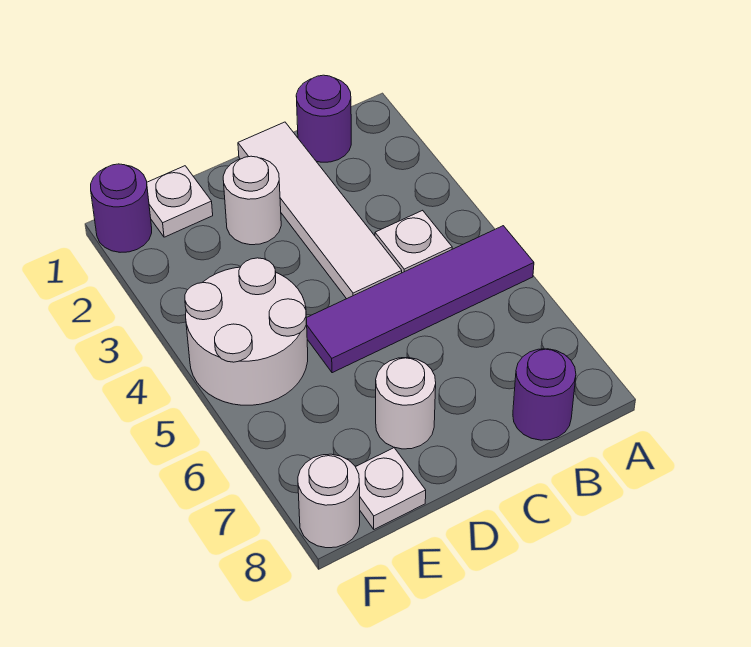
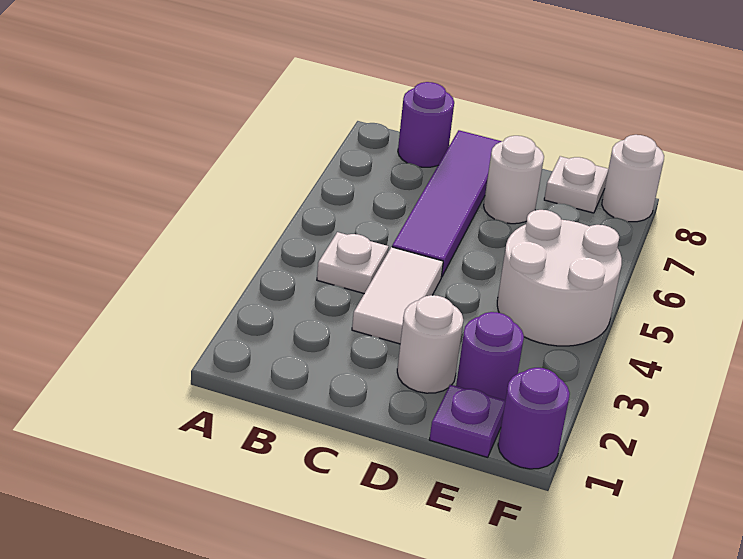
purple 1x4 tile [306,226,534,373] -> purple 1x4 tile turned to [392,130,502,277]
purple 1x1 round brick [296,75,351,162] -> purple 1x1 round brick moved to [456,312,524,400]
white 1x4 tile [238,122,402,299] -> white 1x2 tile [352,247,443,344]
white 1x1 plate [147,166,213,237] -> purple 1x1 plate [429,385,505,457]

